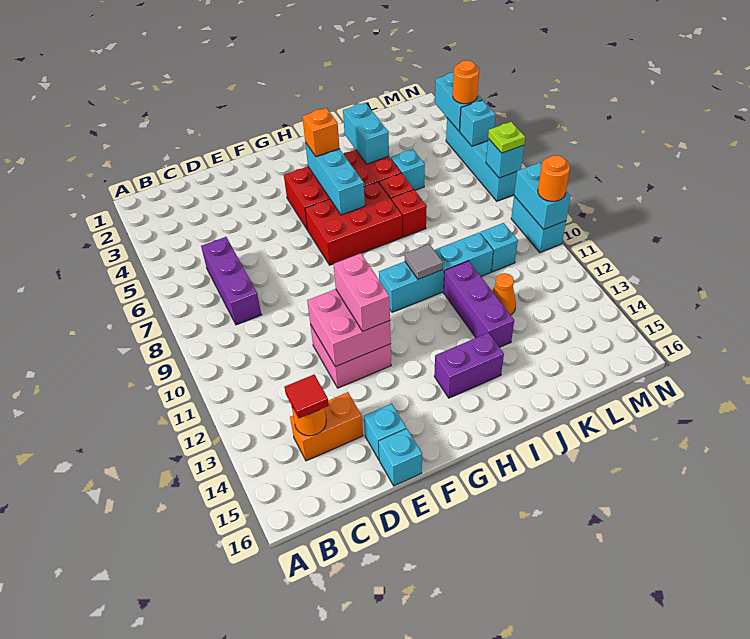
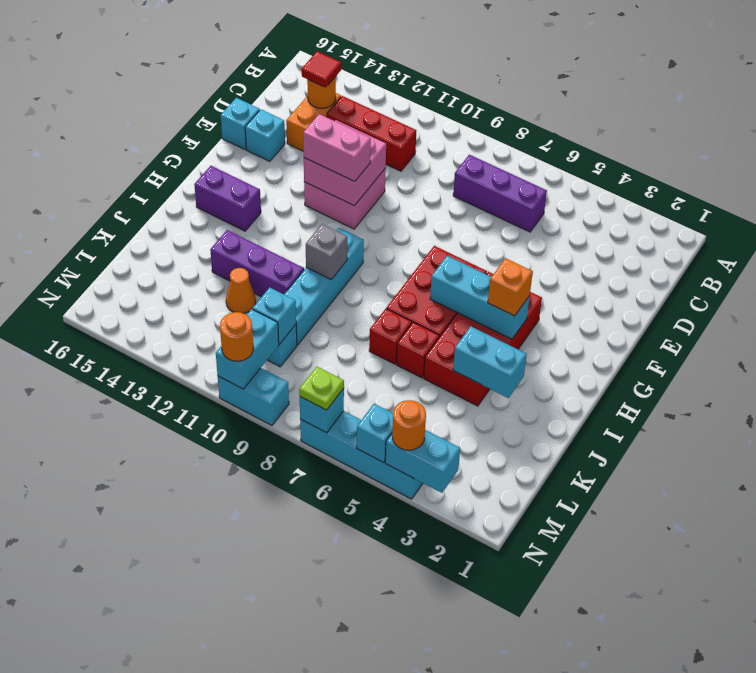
none -> red 1x3 brick [327,96,416,171]
purple 1x2 brick [434,333,504,398] -> purple 1x2 brick turned to [194,166,261,231]
grey 1x1 tile [405,244,443,279] -> grey 1x1 brick [306,224,347,280]
cyan 1x1 brick [391,149,425,190] -> cyan 1x1 brick moved to [253,287,296,344]
cyan 1x2 brick [514,163,571,230] -> cyan 1x2 brick turned to [216,309,279,389]

